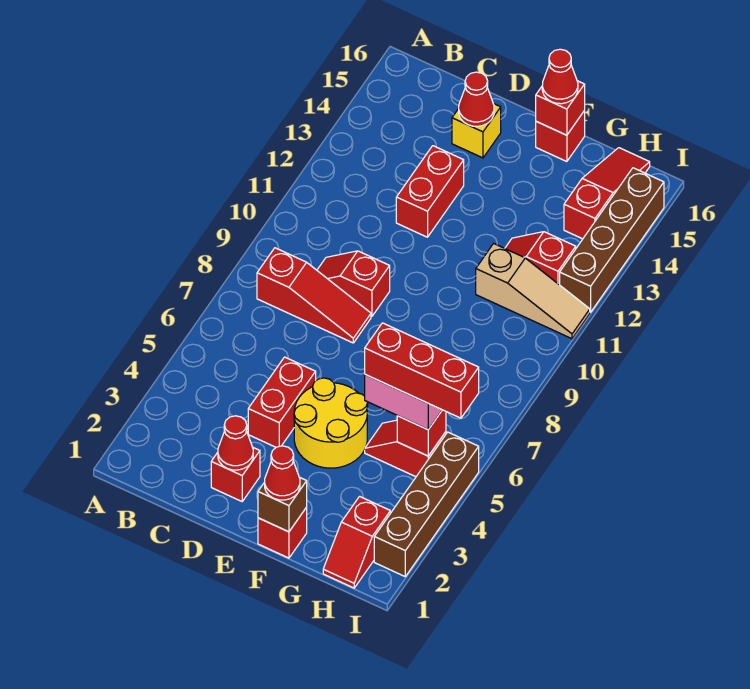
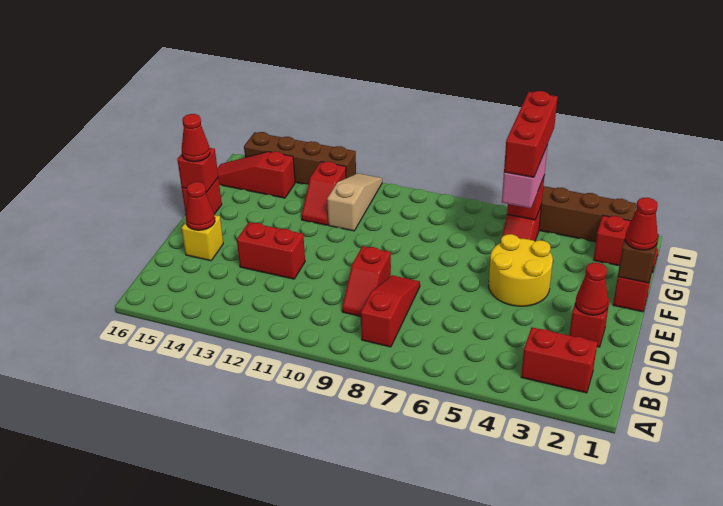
red 1x2 brick [248,357,316,447] -> red 1x2 brick moved to [521,327,598,393]

